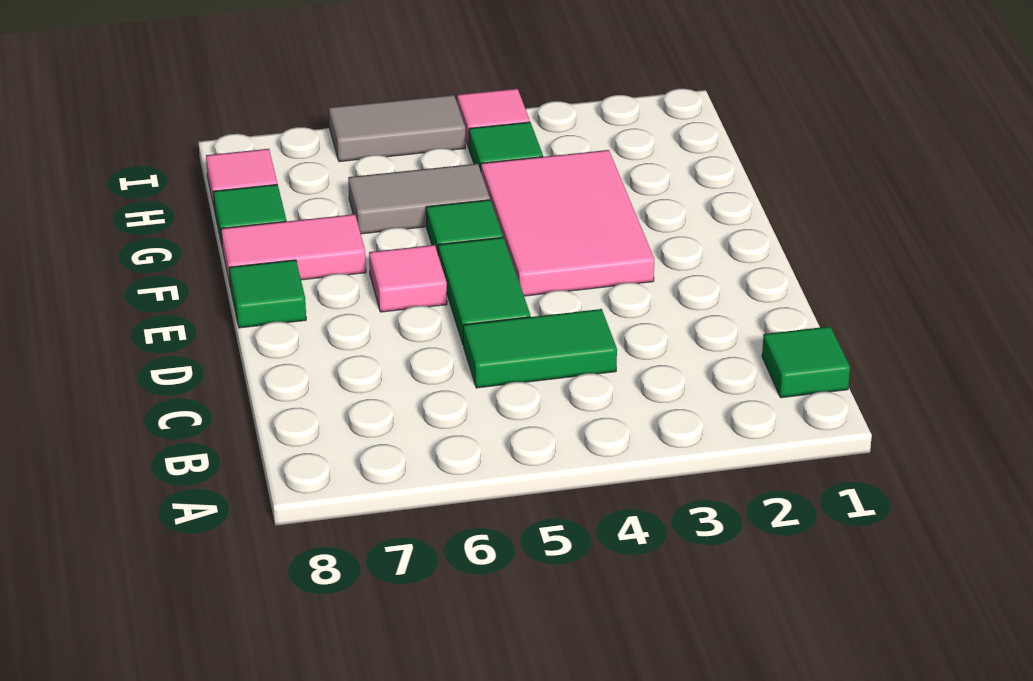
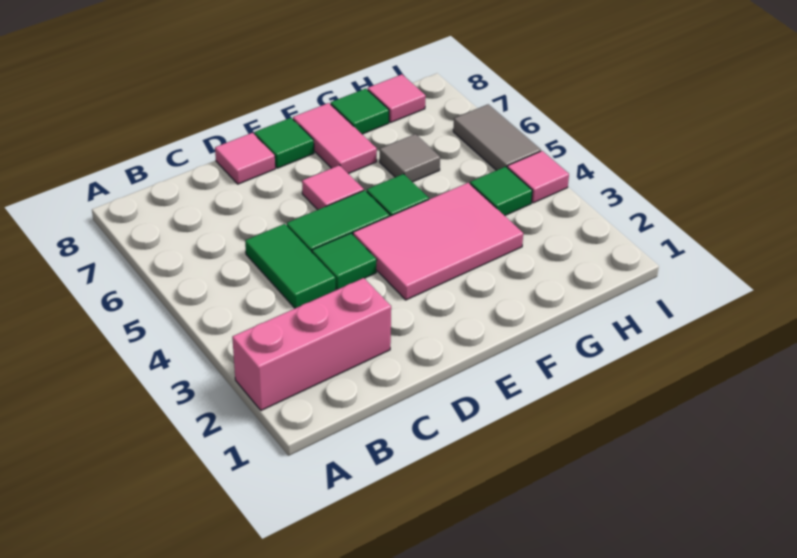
none -> pink 1x3 brick [232,278,391,410]
green 1x1 tile [762,326,850,398] -> green 1x1 tile moved to [312,233,377,289]
none -> pink 1x1 tile [215,133,275,184]
grey 1x2 tile [348,164,490,234] -> grey 1x1 tile [380,134,440,182]

